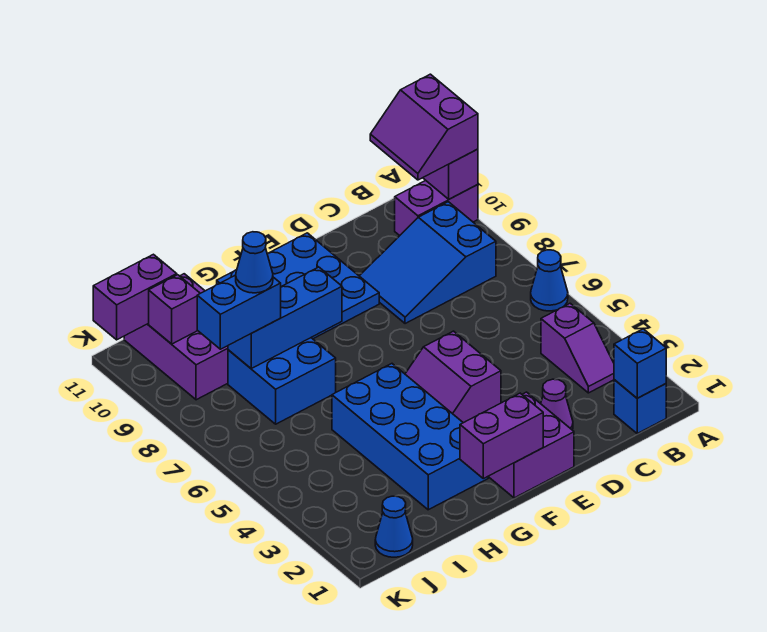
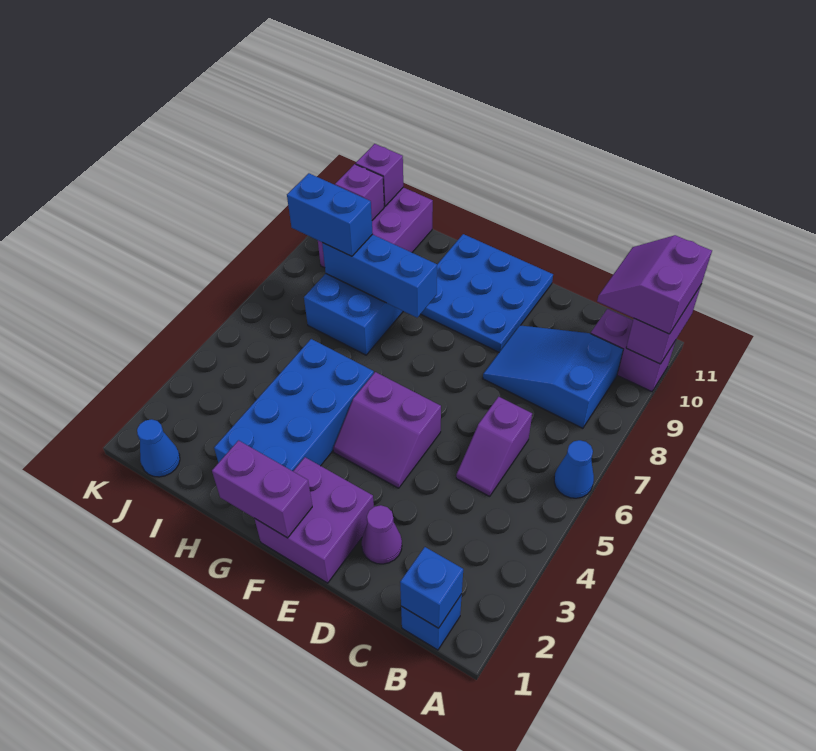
purple 1x2 slope [541,303,614,393] -> purple 1x2 slope moved to [456,397,532,496]
purple 2x2 slope [405,331,501,423] -> purple 2x2 slope turned to [333,372,441,488]
blue 1x1 cone [236,232,273,293] -> none
purple 1x2 brick [93,254,177,340] -> purple 1x1 brick [356,144,403,206]

